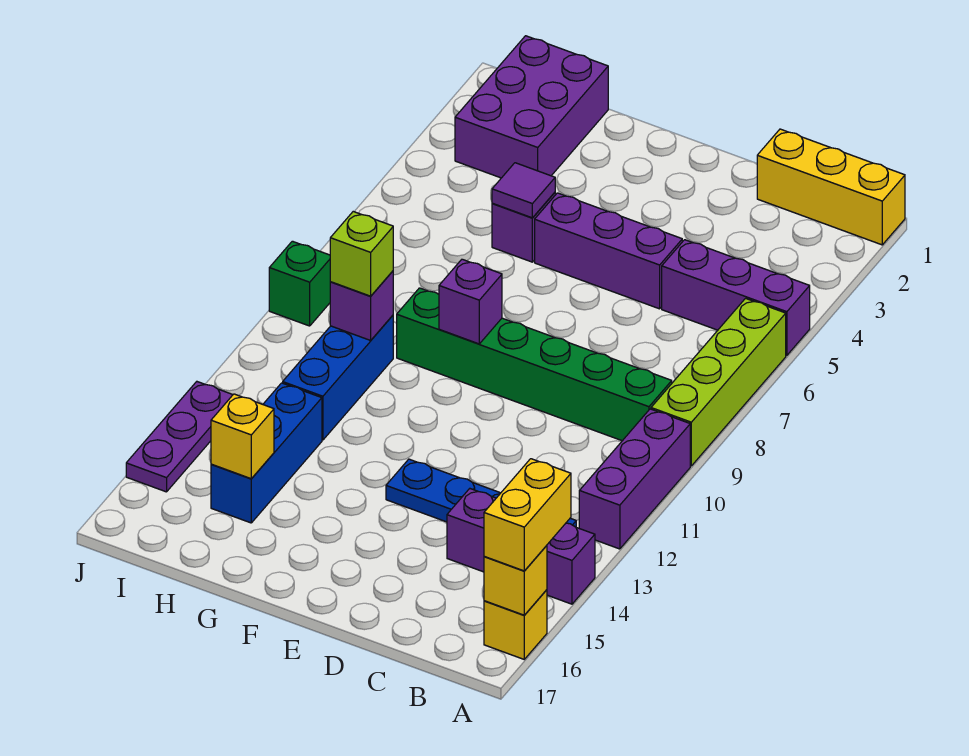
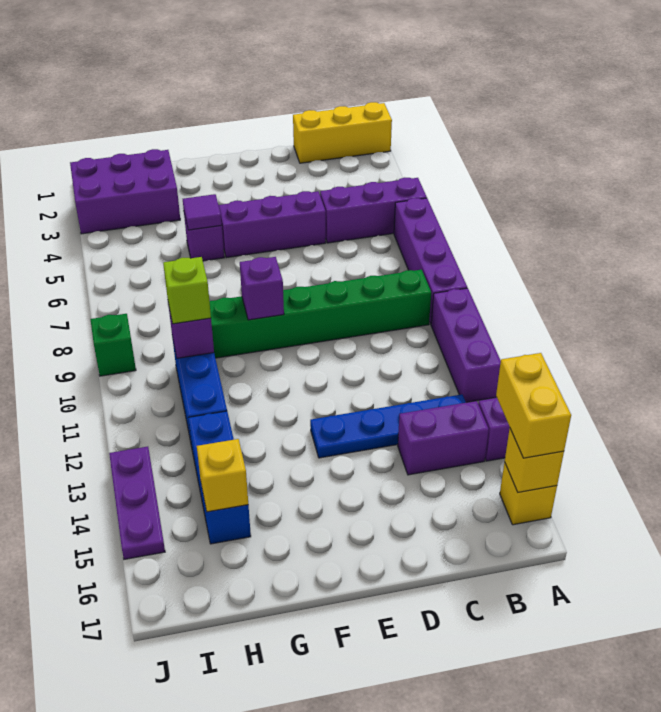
lime 1x4 brick [651,298,786,466] -> purple 1x4 brick [394,198,467,324]
purple 2x3 brick [455,36,608,178] -> purple 2x3 brick turned to [70,149,180,234]

